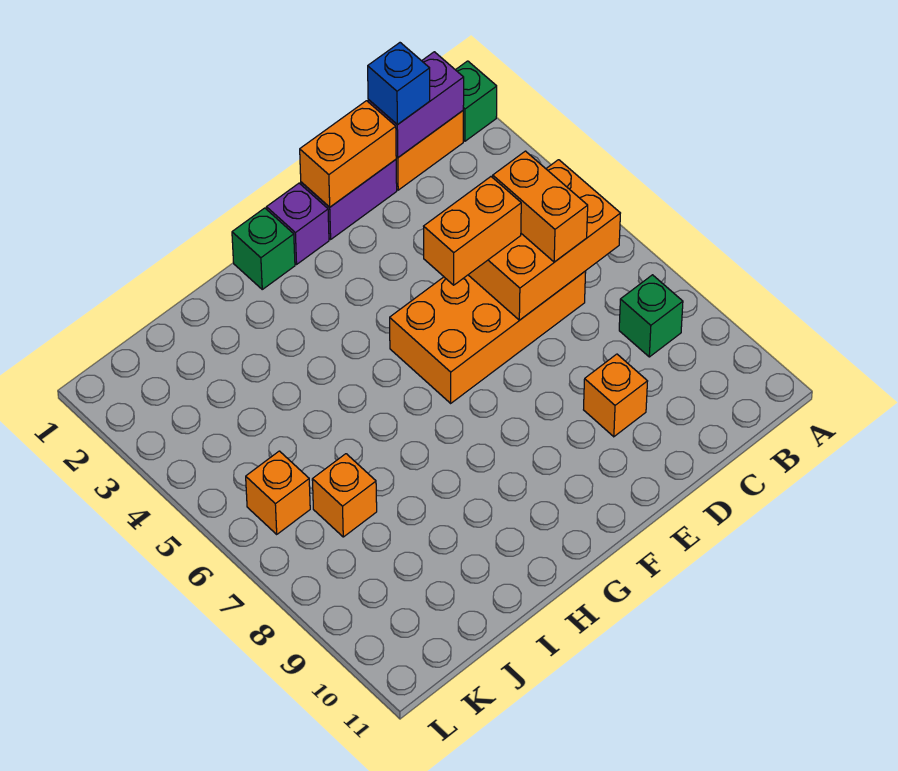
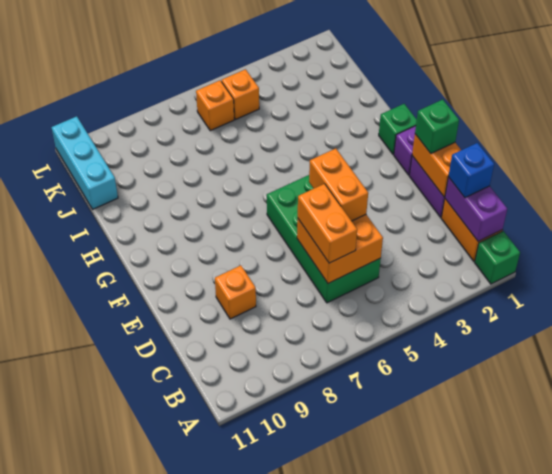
orange 2x3 brick [469,160,620,320] -> orange 2x2 brick [297,215,383,283]
green 1x1 brick [619,275,683,357] -> green 1x1 brick moved to [415,100,459,153]
orange 2x4 brick [390,271,586,403] -> green 2x4 brick [267,175,381,303]
orange 1x2 brick [493,151,588,262] -> orange 1x2 brick turned to [298,184,357,263]
orange 1x1 brick [312,454,377,537] -> orange 1x1 brick moved to [222,69,259,120]
none -> cyan 1x3 brick [51,116,118,209]

